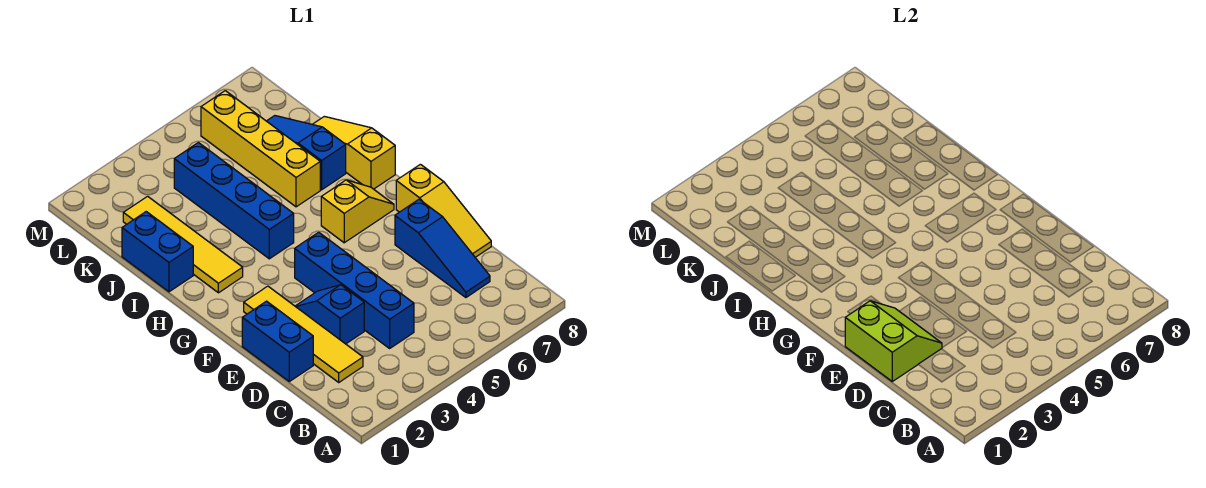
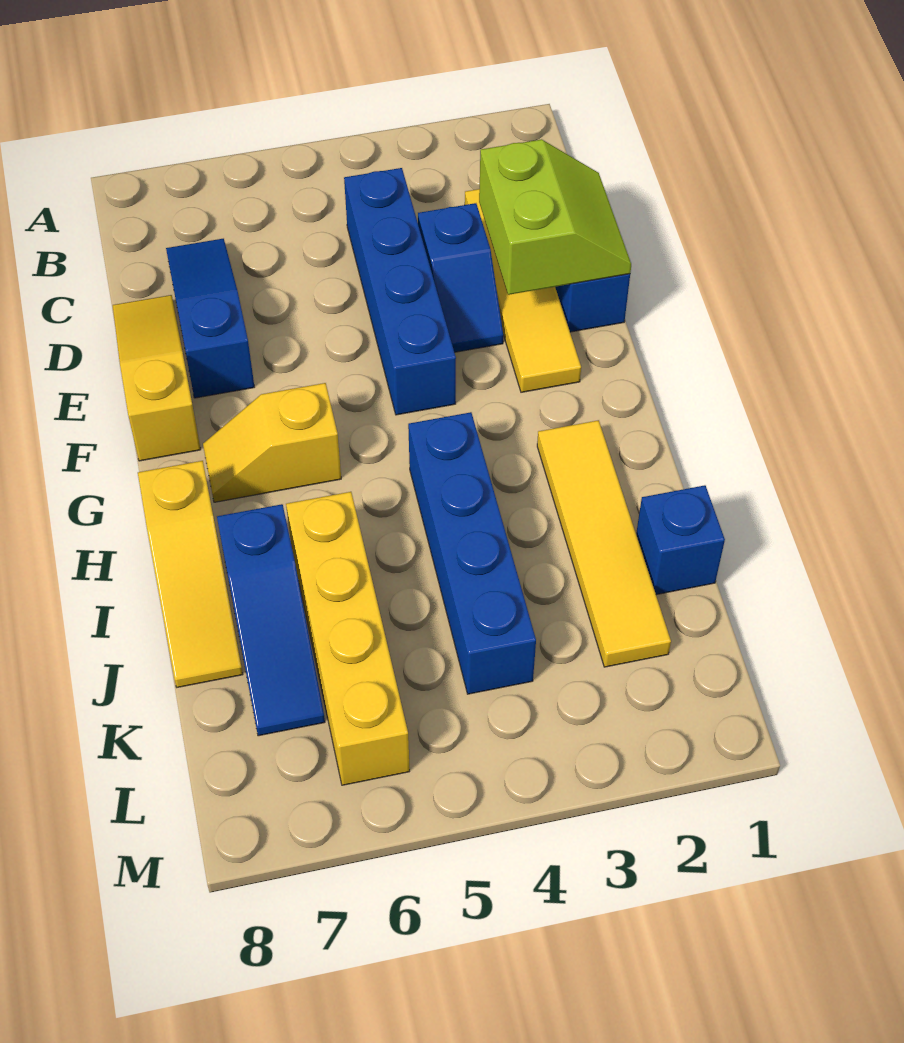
lime 2x2 slope [845,301,942,381] -> lime 2x2 slope turned to [479,139,631,295]
blue 1x2 brick [122,212,193,292] -> blue 1x1 brick [636,485,725,595]

